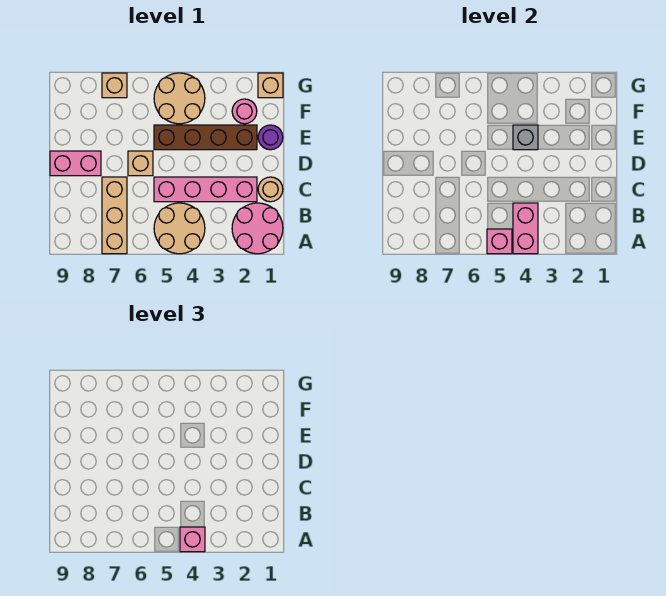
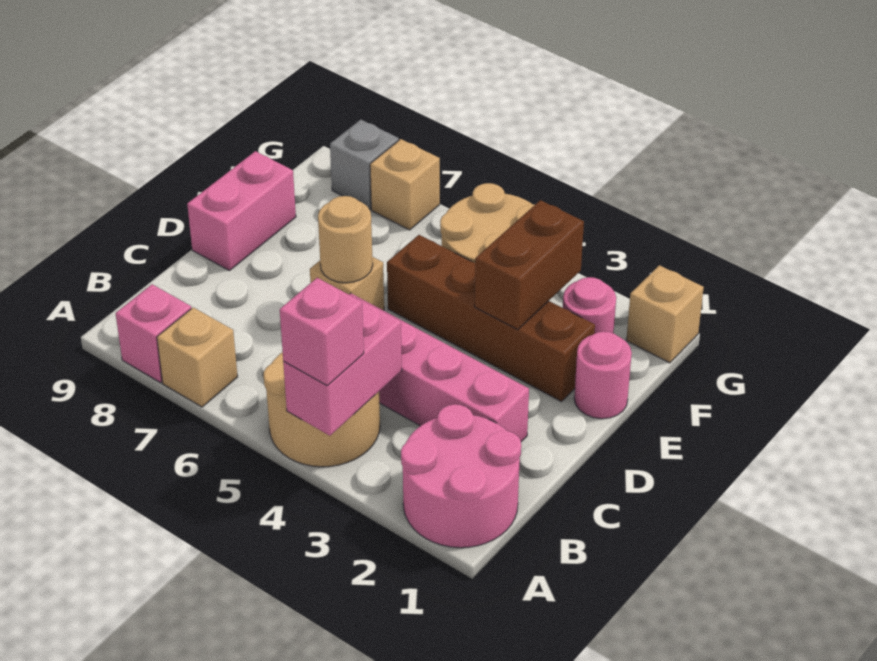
pink 1x1 brick [487,229,512,254] -> pink 1x1 brick moved to [115,284,191,383]
tan 1x3 brick [102,177,127,254] -> tan 1x1 brick [157,307,238,407]
tan 1x1 round brick [258,177,283,202] -> tan 1x1 round brick moved to [318,196,373,283]
pink 1x2 brick [50,151,101,176] -> pink 1x2 brick turned to [187,151,296,271]
purple 1x1 round brick [258,125,283,150] -> pink 1x1 round brick [574,331,632,419]
none -> brown 1x2 brick [475,200,584,330]
grey 1x1 brick [513,125,538,150] -> grey 1x1 brick moved to [330,120,399,210]

